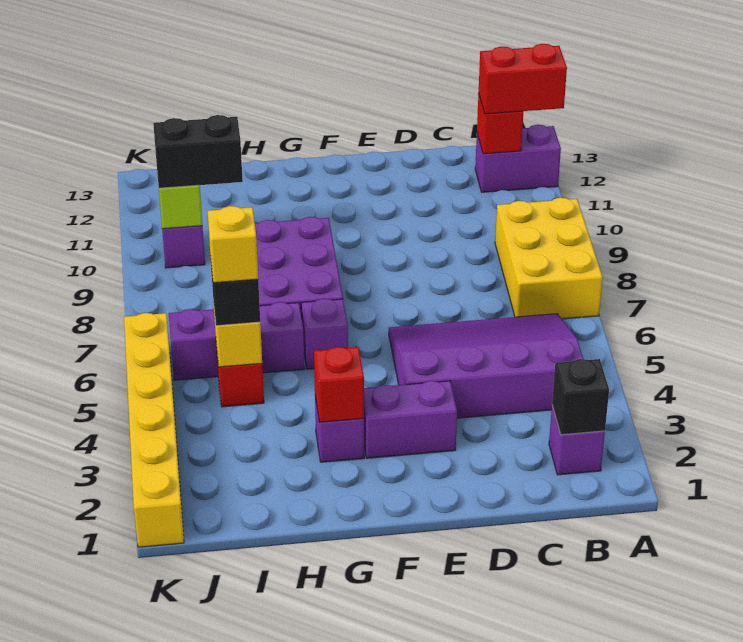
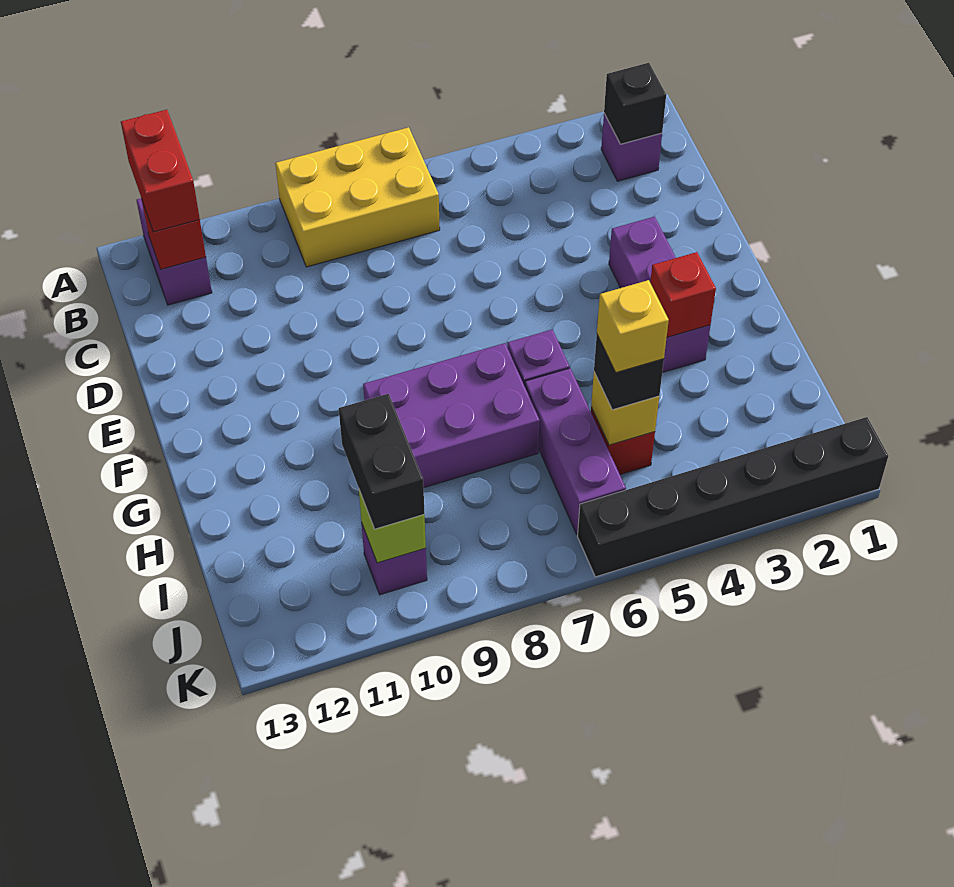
purple 3x4 slope [389,314,583,418] -> none
yellow 1x6 brick [124,313,184,547] -> black 1x6 brick [577,417,888,577]

